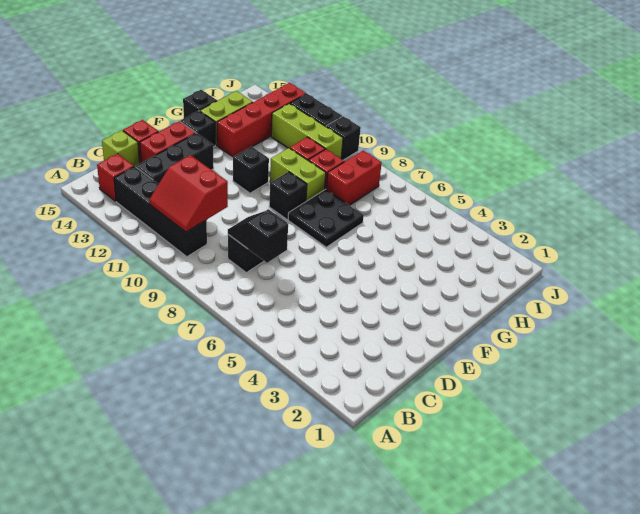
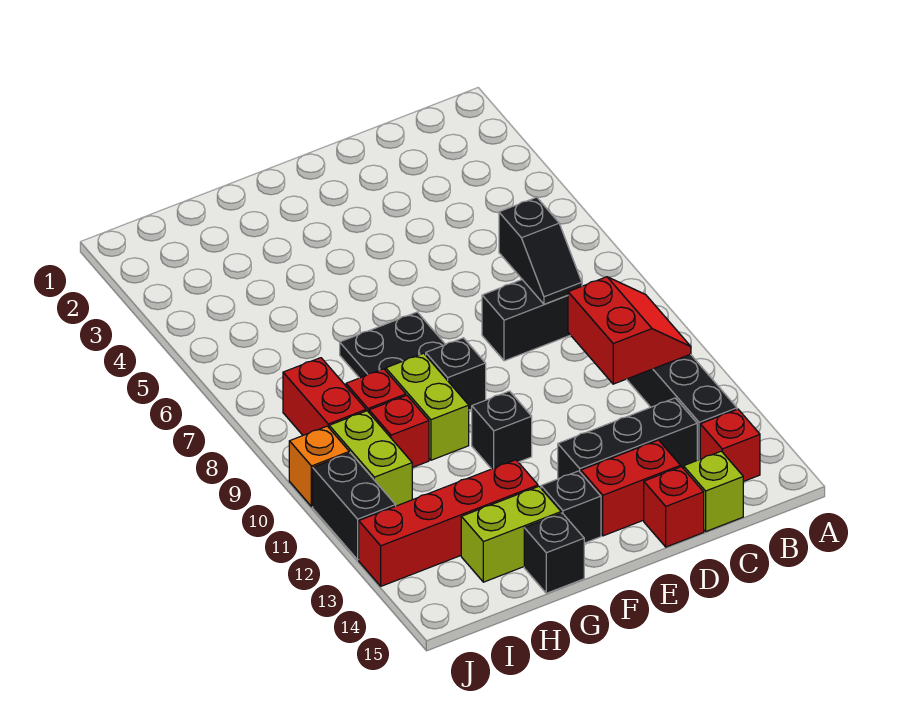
red 1x2 brick [326,151,382,206] -> red 1x2 brick turned to [283,358,366,435]
lime 1x3 brick [271,104,343,158] -> lime 1x2 brick [329,411,412,506]
black 1x1 brick [326,116,361,160] -> orange 1x1 brick [289,426,349,507]

